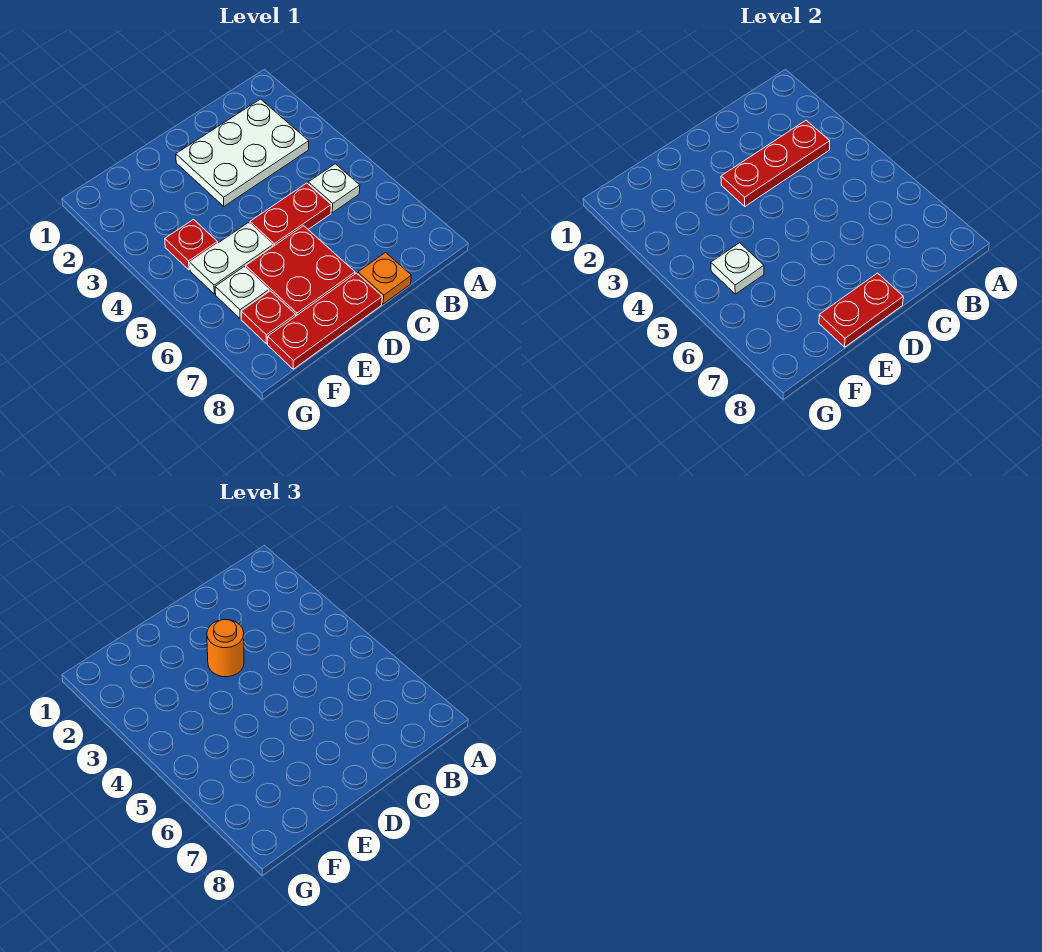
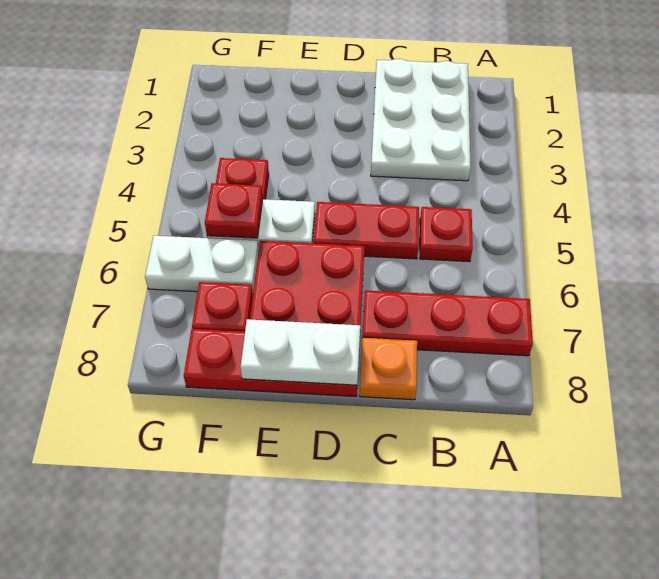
white 2x3 plate [176,99,309,206] -> white 2x3 plate turned to [371,59,471,181]
red 1x3 plate [721,121,830,206] -> red 1x3 plate moved to [363,290,533,356]
white 1x1 plate [308,164,360,213] -> red 1x1 plate [420,207,473,262]
orange 1x1 round brick [207,620,244,677] -> none
red 1x2 plate [819,273,903,347] -> white 1x2 plate [240,319,360,385]
white 1x1 plate [711,243,764,294] -> red 1x1 plate [205,183,263,238]
white 1x1 plate [215,267,269,319] -> white 1x2 plate [145,236,258,292]

